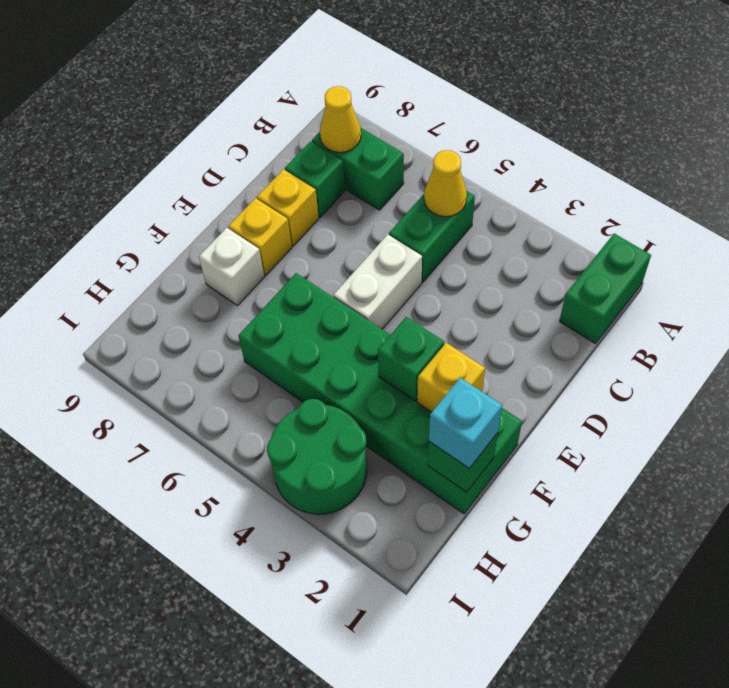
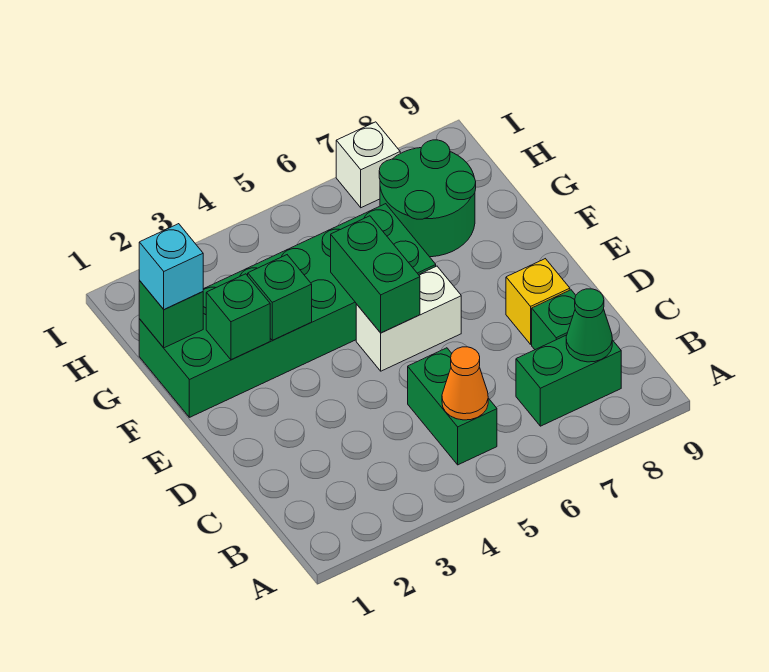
green 1x2 brick [560,233,651,344] -> green 1x2 brick moved to [331,216,420,333]
yellow 1x1 cone [424,150,467,217] -> orange 1x1 cone [442,347,488,420]
yellow 1x1 cone [320,86,361,152] -> green 1x1 cone [566,289,612,362]
white 1x2 brick [333,234,422,329] -> white 1x2 brick turned to [356,266,461,371]
yellow 1x1 brick [228,198,292,275] -> none
yellow 1x1 brick [417,343,485,412] -> green 1x1 brick [206,274,270,360]
white 1x1 brick [199,228,264,305] -> white 1x1 brick moved to [336,122,400,208]
green 2x2 round brick [267,399,367,514] -> green 2x2 round brick moved to [379,140,476,257]

